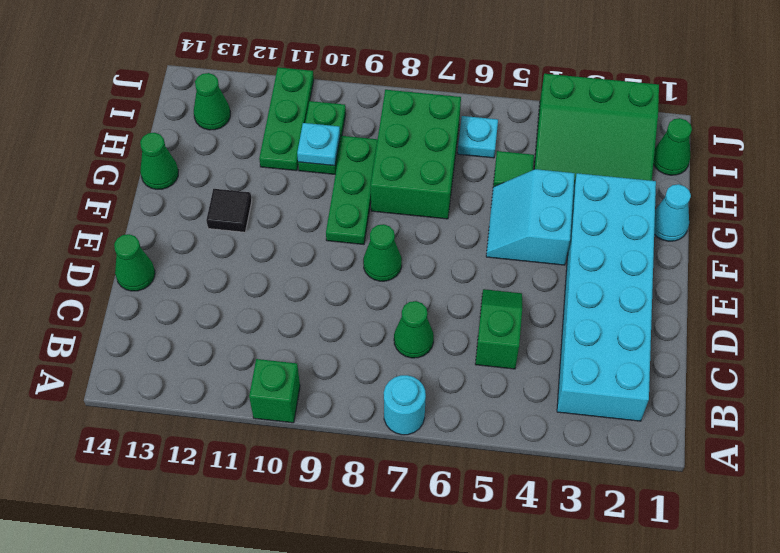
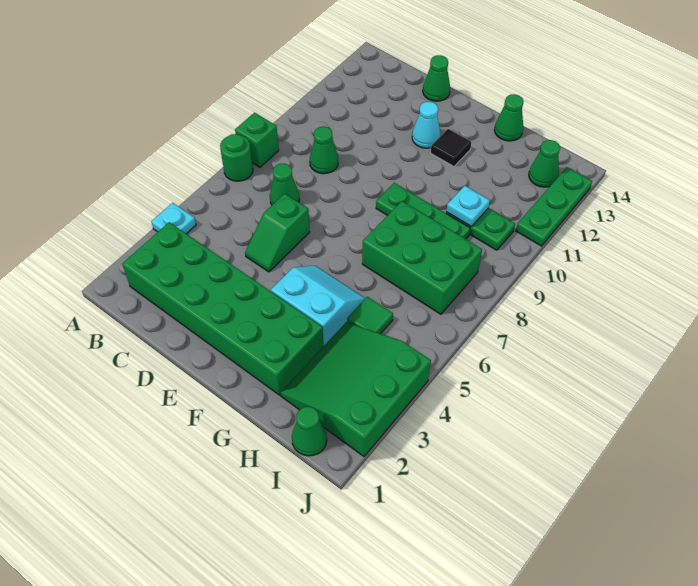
cyan 1x1 round brick [384,375,426,435] -> green 1x1 round brick [220,134,253,181]
green 1x1 brick [249,359,300,423] -> green 1x1 brick moved to [235,113,279,167]
cyan 2x6 brick [557,173,656,421] -> green 2x6 brick [122,222,323,395]
green 1x2 slope [475,289,522,369] -> green 1x2 slope turned to [245,194,310,272]
green 1x1 cone [363,224,402,281] -> green 1x1 cone moved to [310,127,338,174]
cyan 1x1 cone [654,184,691,241] -> cyan 1x1 cone moved to [412,102,441,148]
green 1x3 plate [259,67,314,171] -> green 1x3 plate turned to [516,167,592,246]
cyan 1x1 plate [458,116,498,158] -> cyan 1x1 plate moved to [151,203,196,234]

